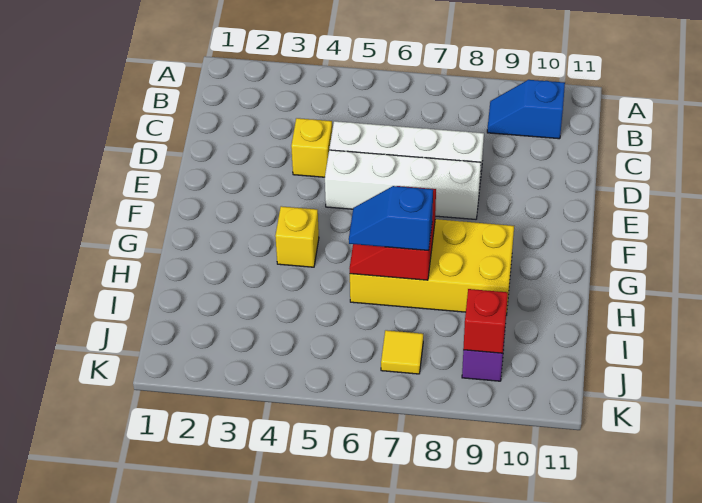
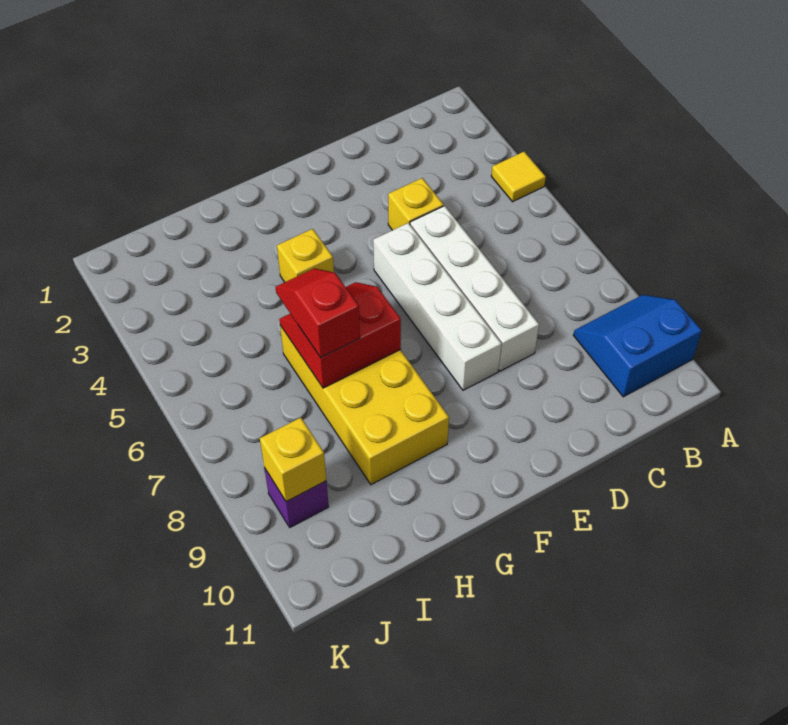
blue 1x2 slope [487,80,565,139] -> blue 2x2 slope [573,295,702,397]
blue 1x2 slope [349,186,433,251] -> red 1x2 slope [276,268,360,358]
yellow 1x1 tile [381,330,423,374] -> yellow 1x1 tile moved to [491,152,546,202]
red 1x1 brick [463,289,508,354] -> yellow 1x1 brick [260,418,326,502]

